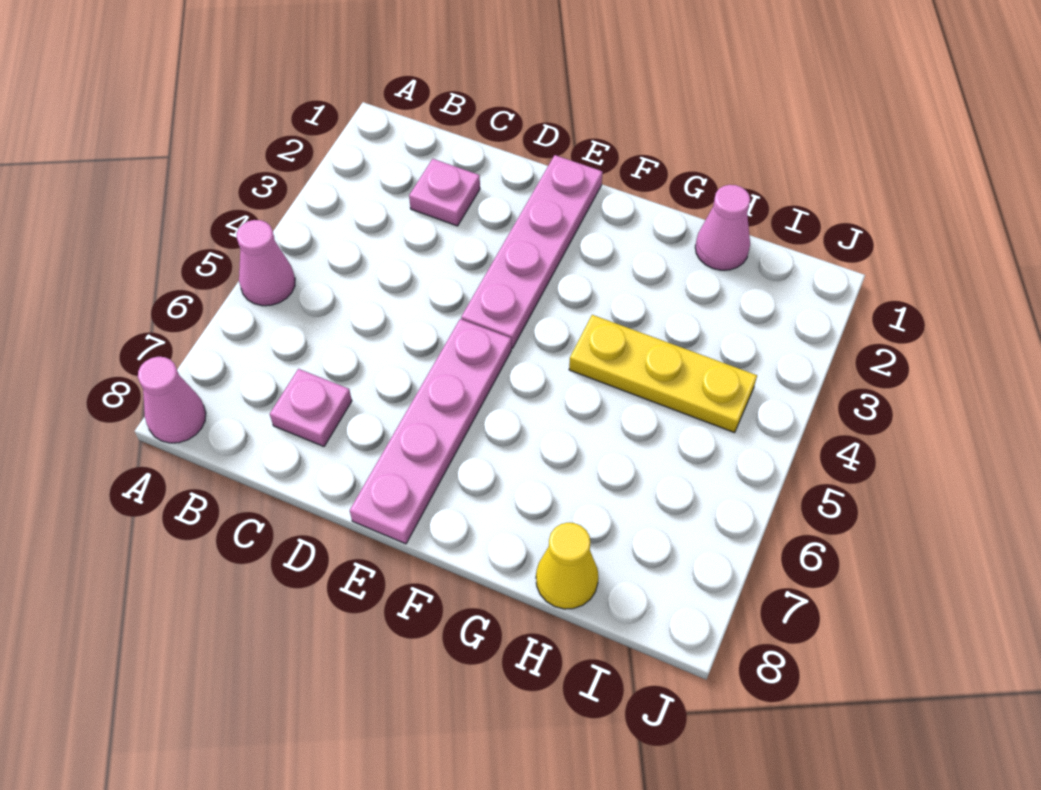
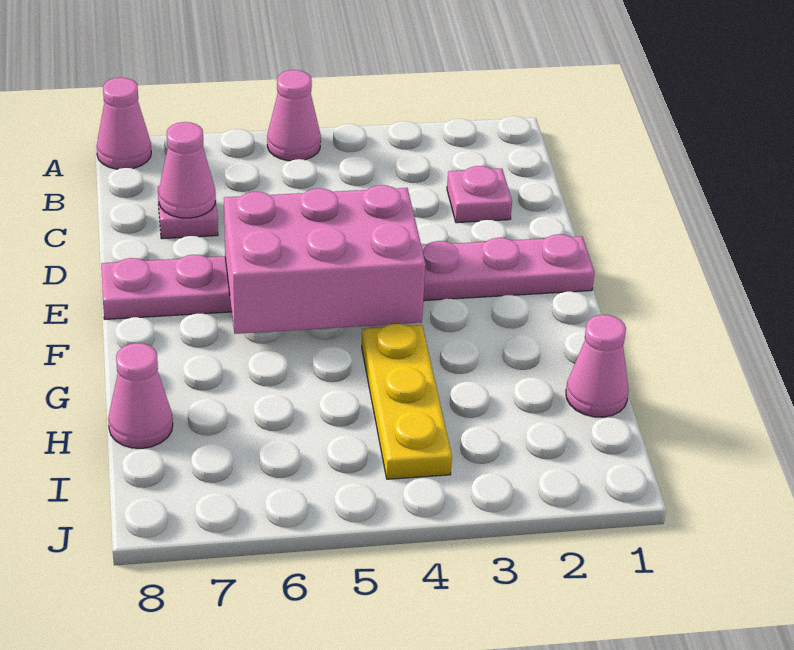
none -> pink 1x1 cone [158,122,216,218]
none -> pink 2x3 brick [224,185,426,334]
yellow 1x1 cone [536,523,598,609] -> pink 1x1 cone [108,343,173,448]

